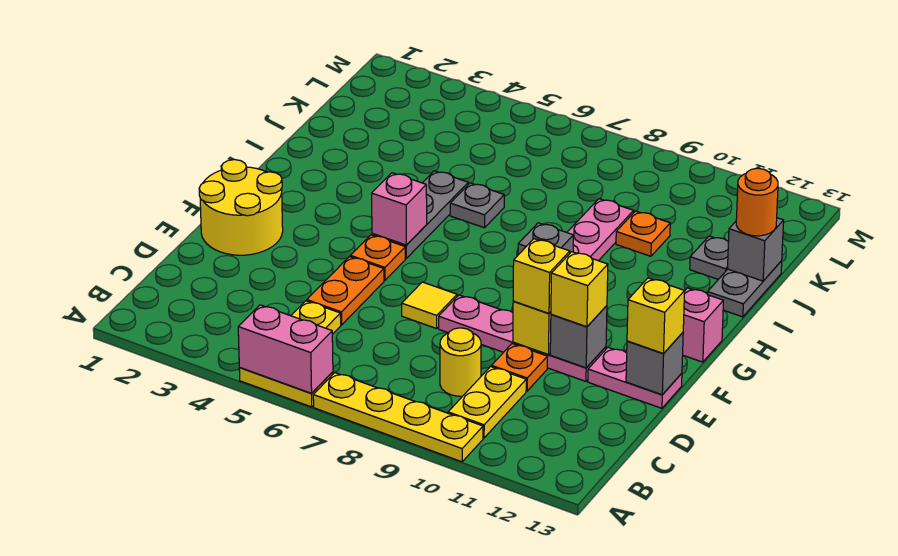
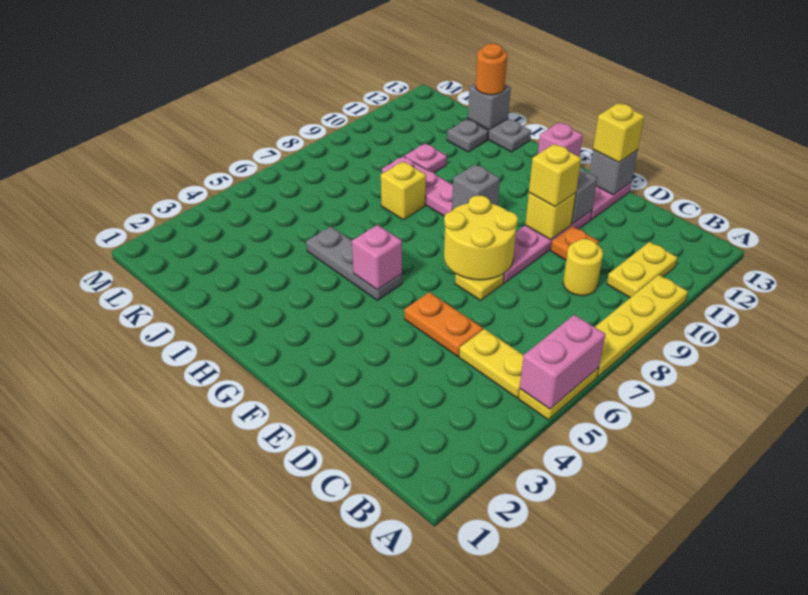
yellow 1x2 plate [448,366,526,438] -> yellow 1x2 plate turned to [607,242,677,298]
yellow 2x2 round brick [199,160,283,255] -> yellow 2x2 round brick moved to [444,196,518,280]
yellow 1x1 tile [402,282,457,328] -> yellow 1x1 plate [455,274,504,300]
yellow 1x1 brick [551,252,608,327] -> yellow 1x1 brick moved to [381,161,426,220]
orange 1x1 plate [350,235,405,280] -> none
grey 1x1 plate [450,183,504,228] -> none
orange 1x1 plate [616,211,670,256] -> pink 1x1 plate [404,144,447,173]

